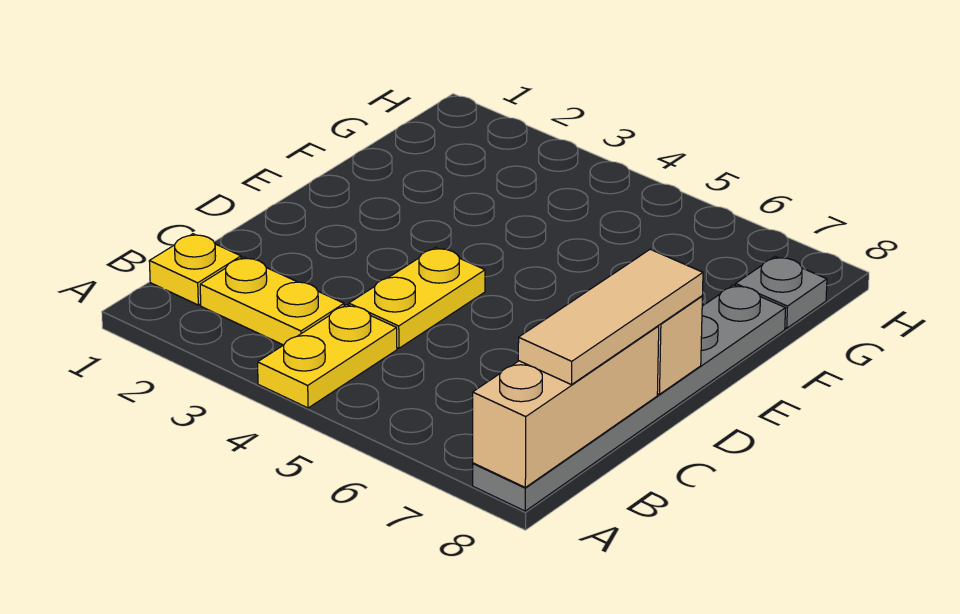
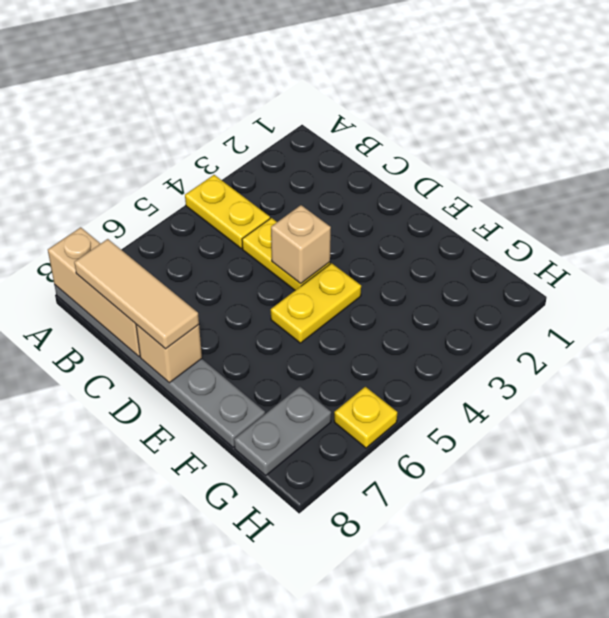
yellow 1x1 plate [149,234,241,305] -> yellow 1x1 plate moved to [334,387,397,448]
yellow 1x2 plate [200,257,344,345] -> yellow 1x2 plate moved to [271,263,361,343]
none -> tan 1x1 brick [271,205,331,284]
grey 1x1 plate [735,257,827,328] -> grey 1x2 plate [234,387,331,475]

